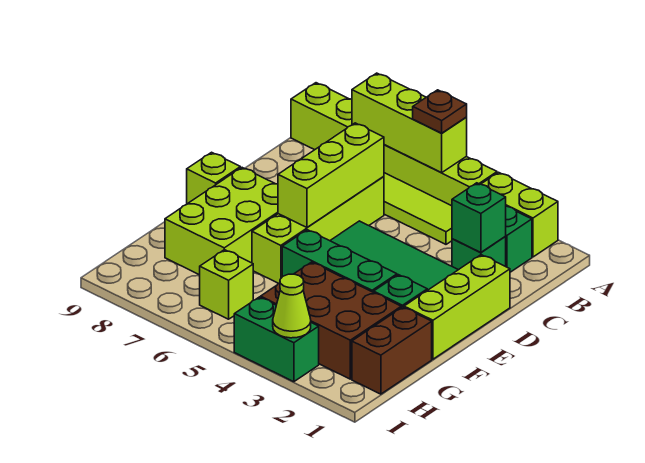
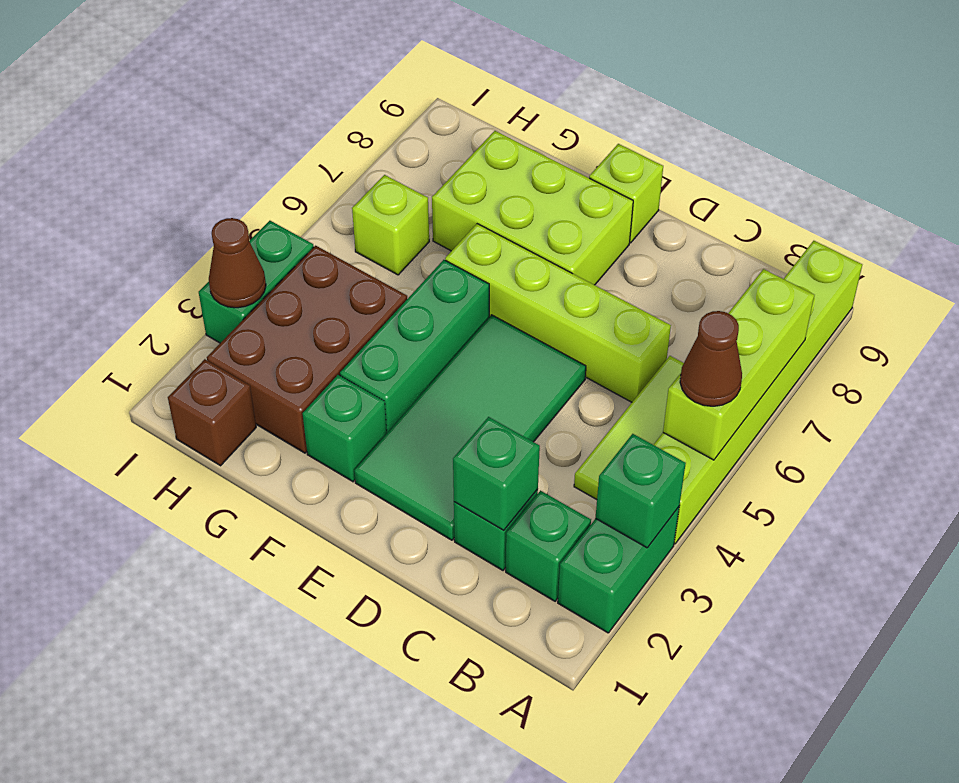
lime 1x2 brick [481,172,558,257] -> green 1x2 brick [558,507,679,633]
none -> green 1x1 brick [596,434,686,548]
brown 1x1 plate [413,90,467,133] -> brown 1x1 cone [680,311,742,406]
lime 1x3 brick [278,123,384,227] -> none
lime 1x3 brick [404,255,510,359] -> none
brown 1x2 brick [352,307,432,394] -> brown 1x1 brick [168,359,256,466]
lime 1x1 cone [273,274,311,338] -> brown 1x1 cone [209,218,266,308]

